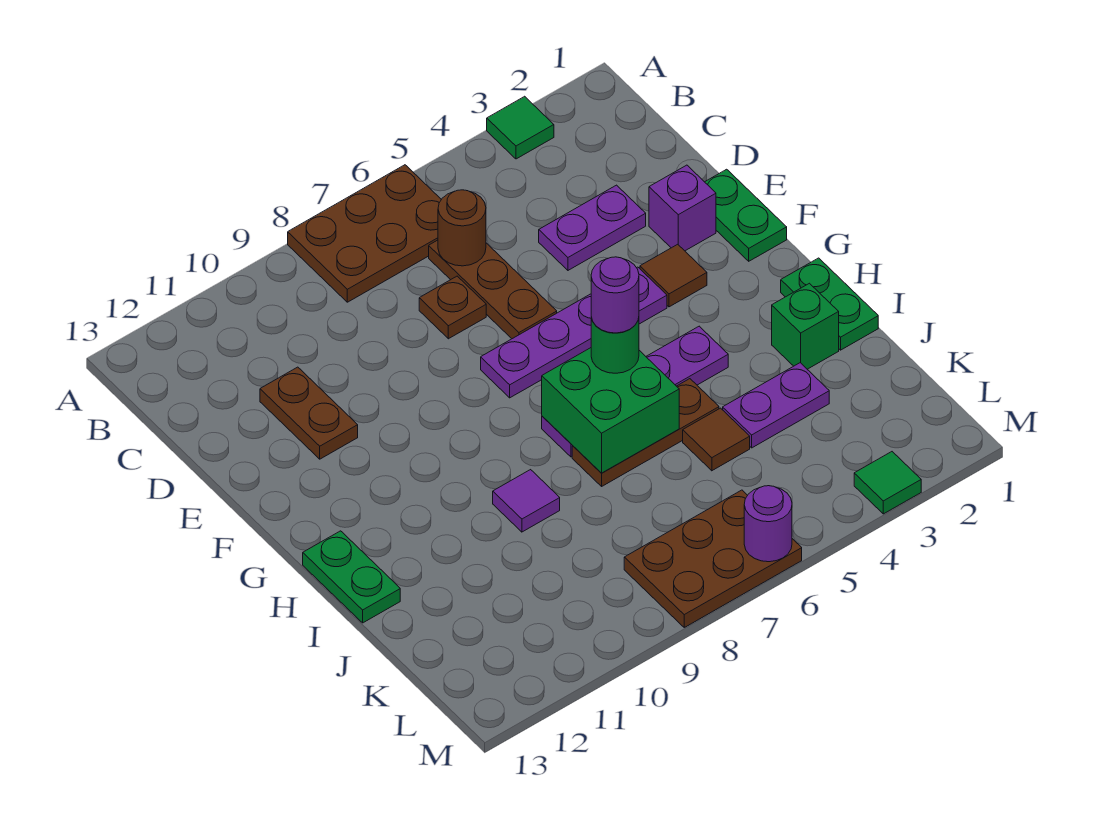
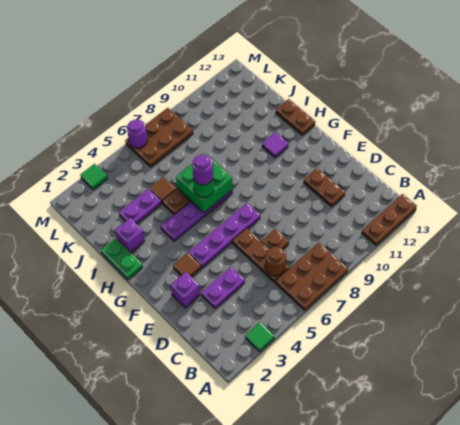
none -> brown 1x3 plate [362,194,417,245]
green 1x2 plate [705,169,787,261] -> none
green 1x2 plate [303,531,400,623] -> brown 1x2 plate [276,99,315,135]
green 1x1 brick [772,283,839,369] -> purple 1x1 brick [115,218,145,253]
purple 1x1 tile [493,470,560,532] -> purple 1x1 tile moved to [262,132,288,158]

